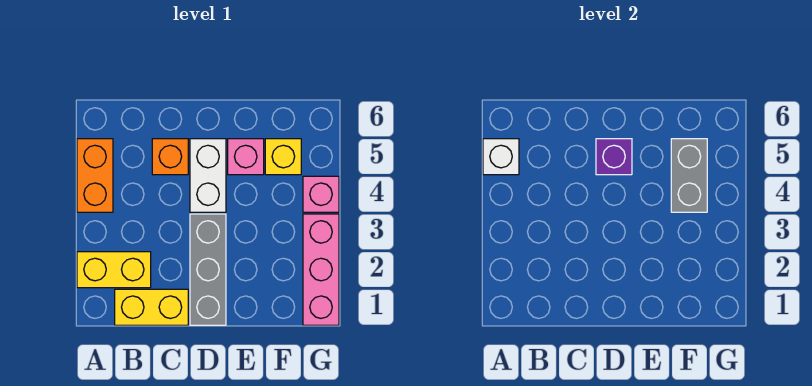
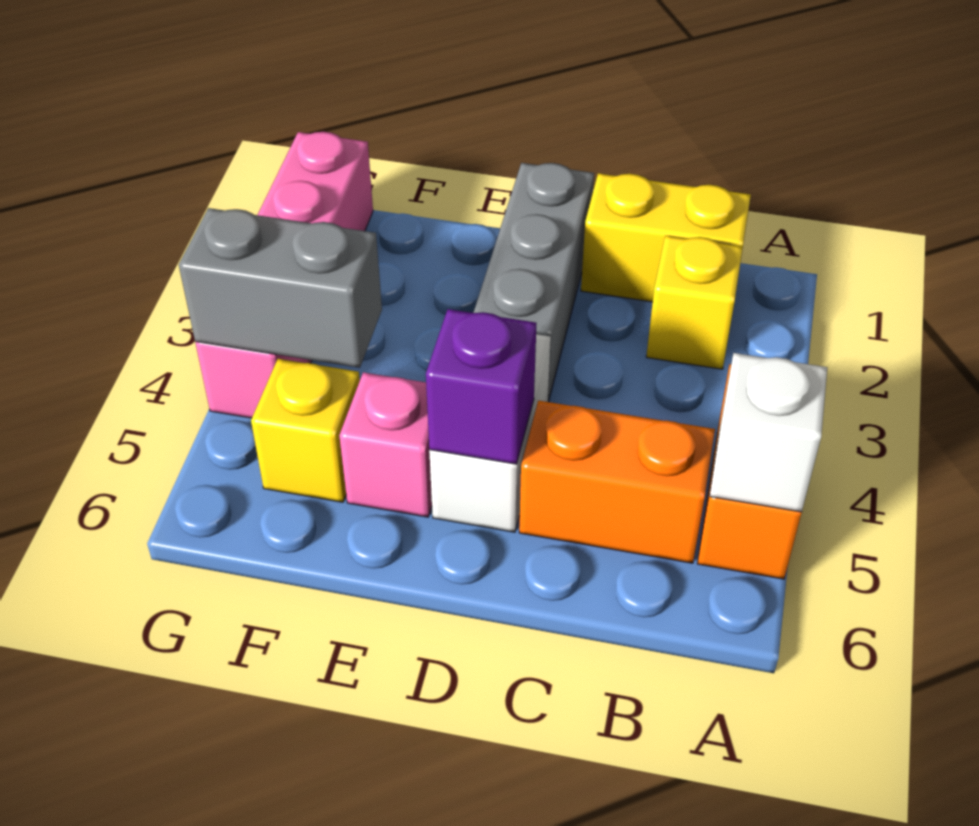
yellow 1x2 brick [77,252,151,288] -> yellow 1x1 brick [646,236,743,369]
orange 1x1 brick [152,139,188,175] -> orange 1x2 brick [519,401,715,563]
grey 1x2 brick [671,139,707,212] -> grey 1x2 brick turned to [179,208,382,368]

